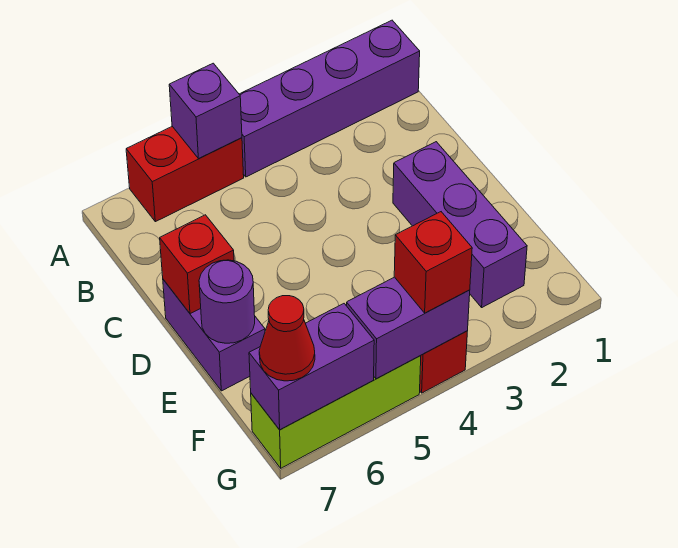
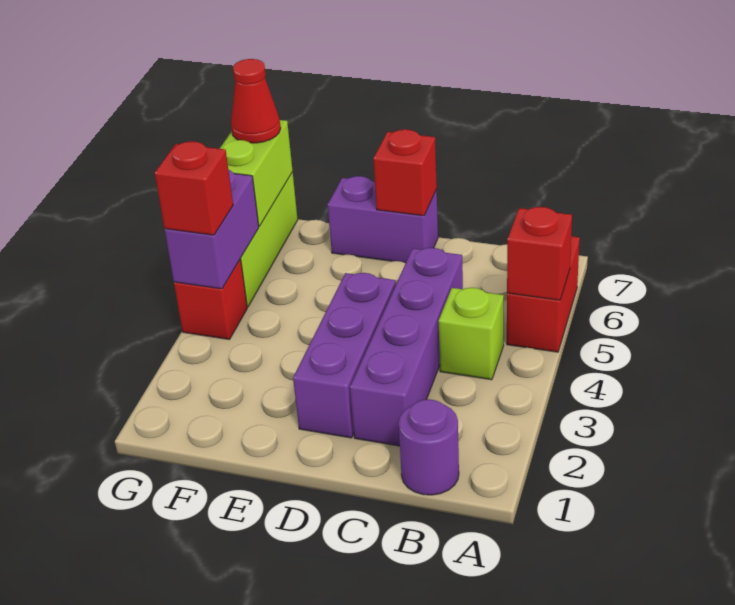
purple 1x4 brick [239,20,420,177] -> purple 1x4 brick moved to [350,248,463,446]
purple 1x1 brick [169,63,242,159] -> red 1x1 brick [507,207,572,300]
none -> lime 1x1 brick [439,288,504,380]
purple 1x3 brick [393,142,527,307] -> purple 1x3 brick turned to [293,273,396,438]
purple 1x1 round brick [199,260,255,343] -> purple 1x1 round brick moved to [399,399,459,495]
purple 1x2 brick [249,304,374,430] -> lime 1x2 brick [220,120,293,226]

